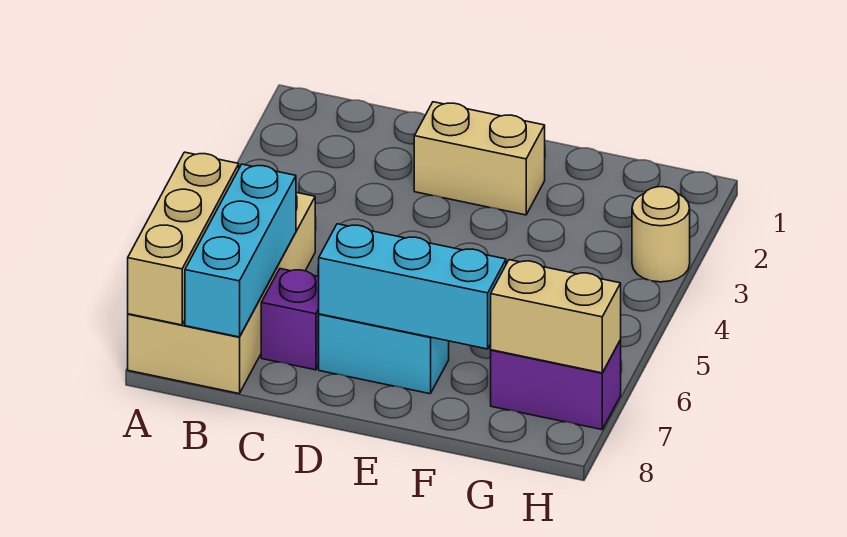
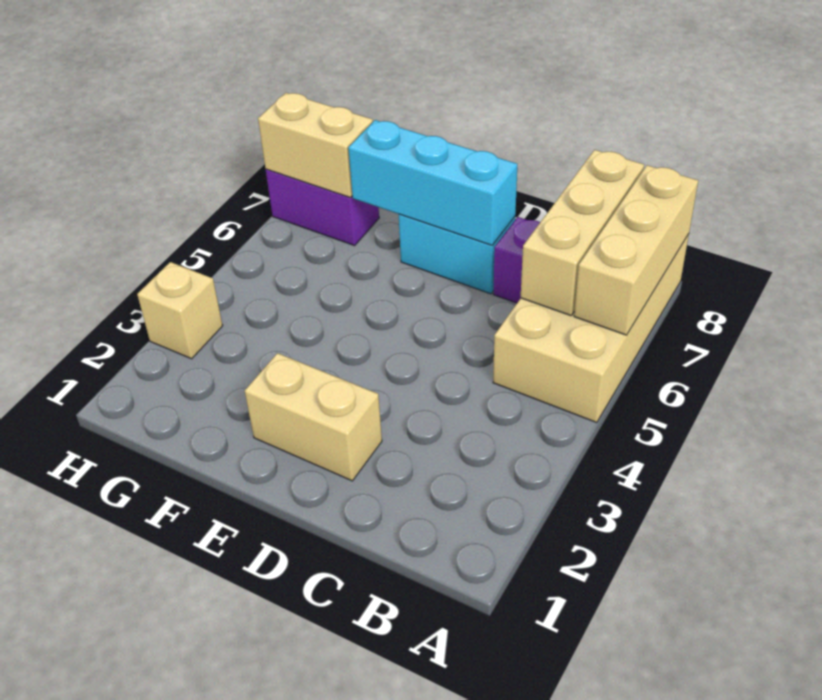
cyan 1x3 brick [185,164,296,337] -> tan 1x3 brick [521,150,644,316]
tan 1x1 round brick [632,187,690,282] -> tan 1x1 brick [137,262,223,359]

